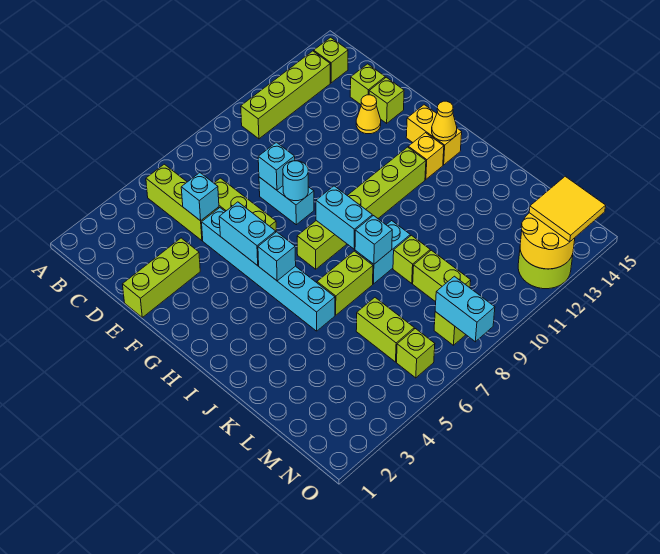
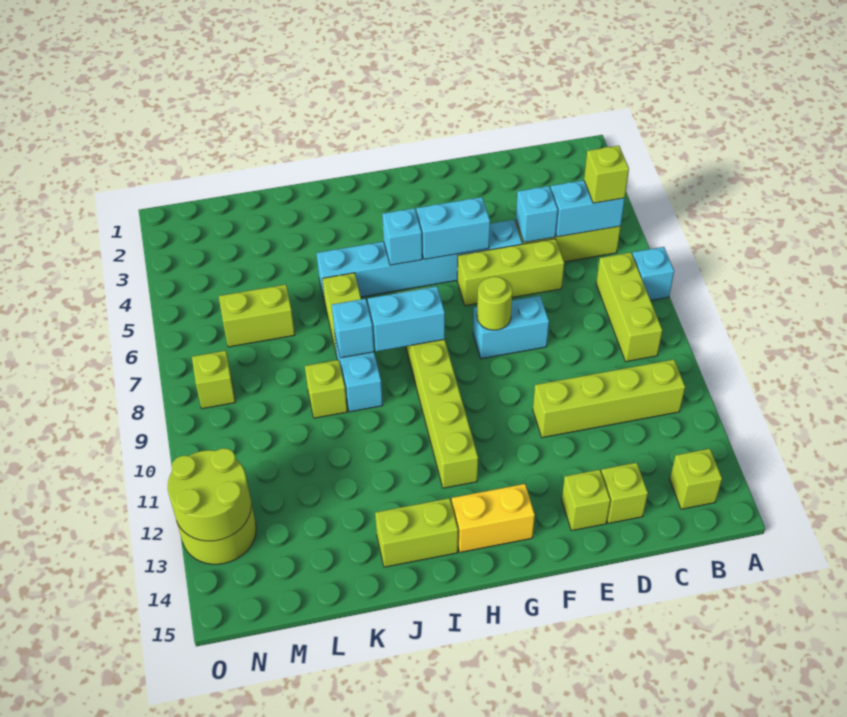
lime 1x4 brick [241,51,330,139] -> lime 1x4 brick turned to [533,360,685,438]
lime 1x3 brick [123,238,200,317] -> lime 1x3 brick moved to [596,253,662,362]
cyan 1x1 brick [258,142,295,190] -> cyan 1x1 brick moved to [632,247,674,300]
yellow 1x1 cone [356,95,381,134] -> none
cyan 1x1 round brick [283,161,308,201] -> lime 1x1 round brick [477,277,512,330]
yellow 1x1 brick [408,133,444,179] -> none
yellow 1x1 cone [432,101,457,141] -> none
lime 1x2 brick [413,250,471,302] -> lime 1x2 brick moved to [375,498,458,567]
lime 1x1 brick [397,329,435,378] -> lime 1x1 brick moved to [584,146,629,203]
cyan 1x2 brick [435,276,495,342] -> cyan 1x2 brick moved to [550,180,625,237]
yellow 2x2 round brick [520,213,575,269] -> lime 2x2 round brick [168,448,251,541]
yellow 2x2 tile [529,176,606,242] -> none

